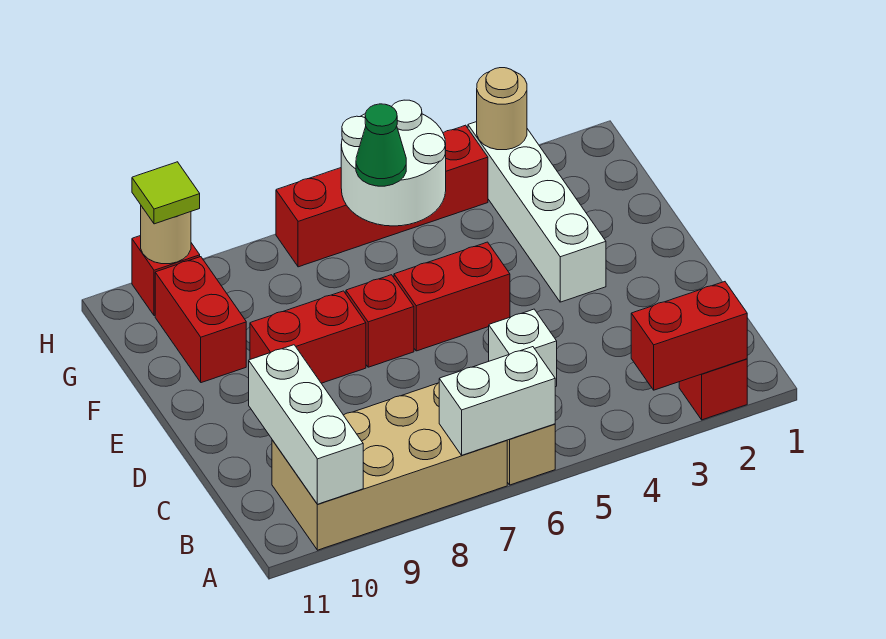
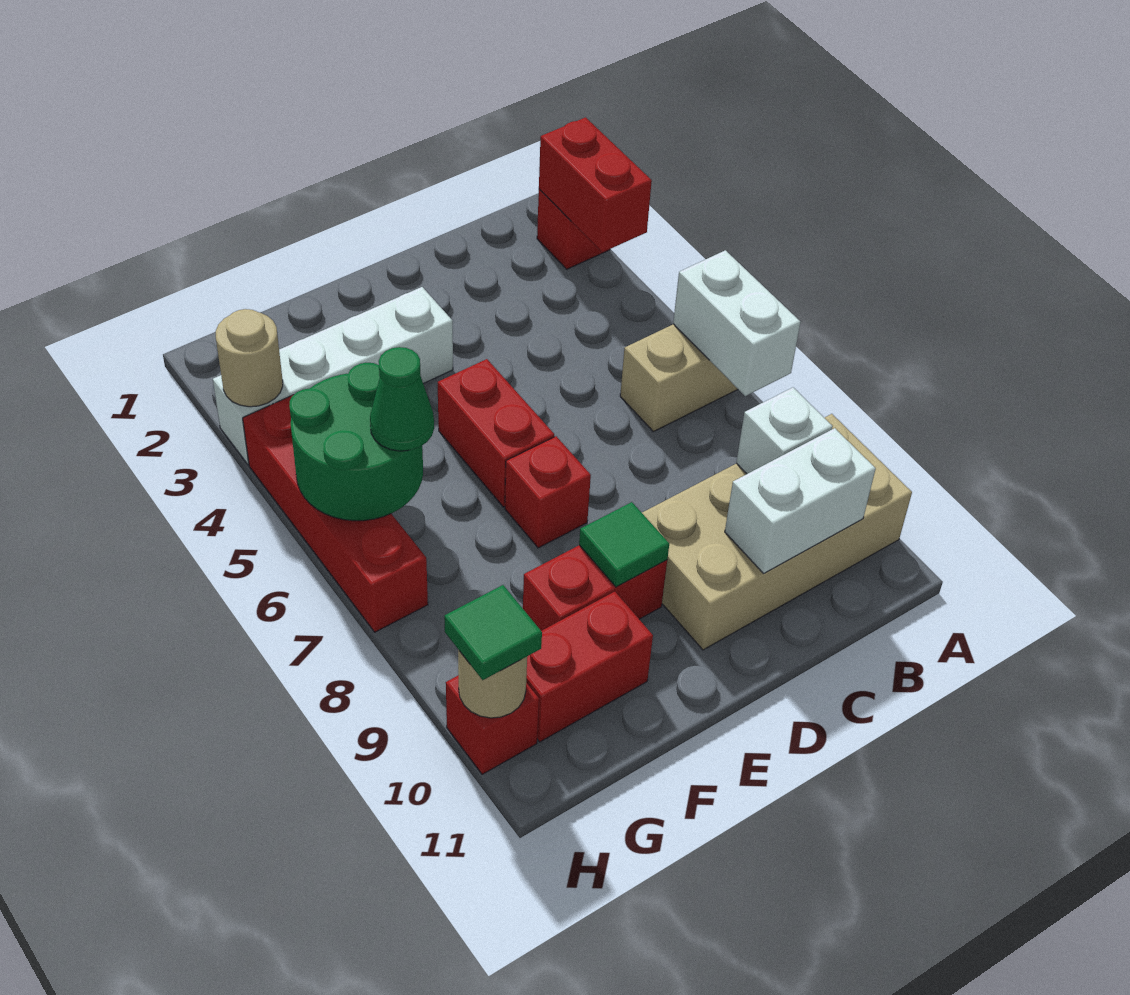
tan 2x4 brick [272,383,507,550] -> tan 2x4 brick turned to [642,414,912,650]
white 1x3 brick [249,345,363,504] -> white 1x2 brick [725,428,876,573]
white 1x1 brick [489,309,557,387] -> white 1x1 brick moved to [736,388,833,474]
red 1x2 brick [250,291,366,383] -> red 1x2 brick turned to [523,545,667,631]
none -> green 1x1 tile [579,502,669,587]
white 2x2 round brick [341,100,446,226] -> green 2x2 round brick [289,363,423,521]
lime 1x1 tile [132,162,200,224] -> green 1x1 tile [444,585,542,680]

